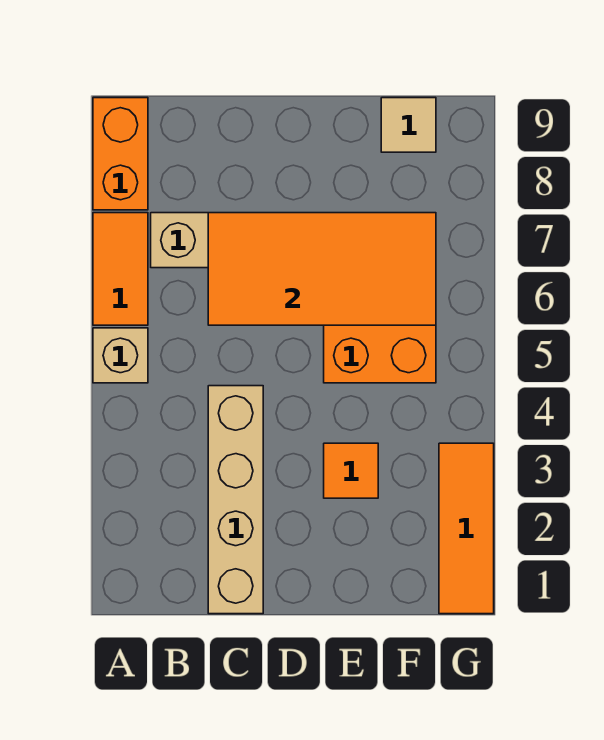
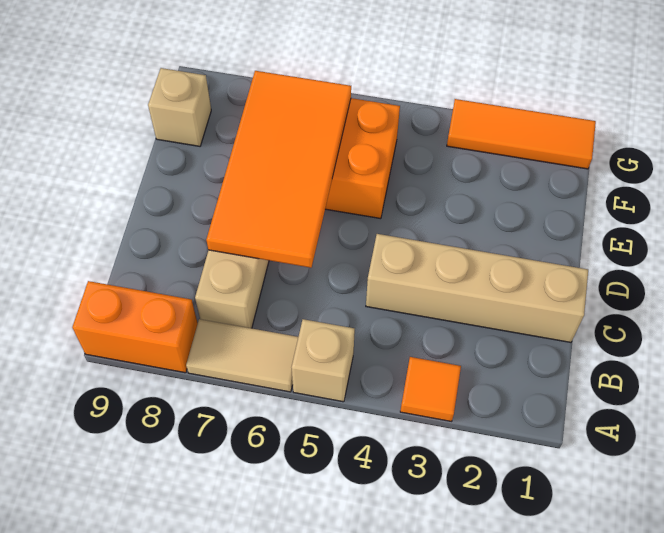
orange 1x2 tile [93,213,148,325] -> tan 1x2 tile [186,319,298,392]
orange 1x1 tile [324,443,378,498] -> orange 1x1 tile moved to [400,357,461,421]
tan 1x1 tile [381,98,436,152] -> tan 1x1 brick [148,68,211,146]

